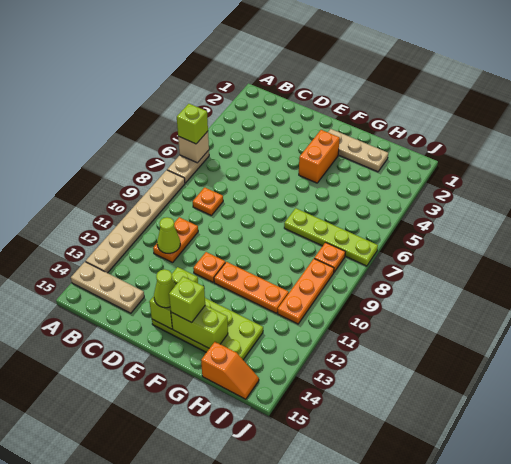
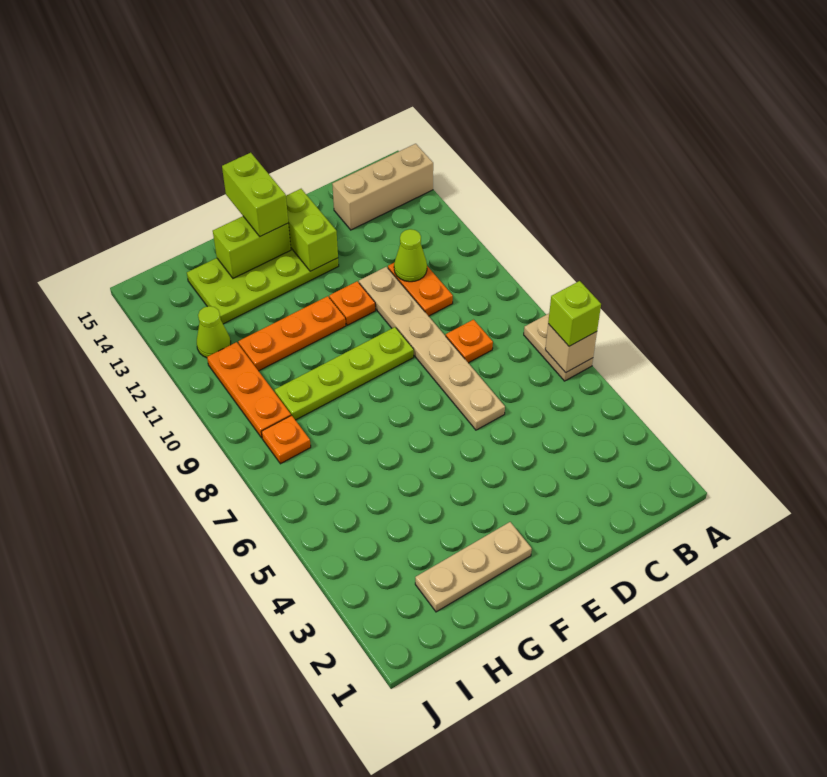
tan 1x6 plate [86,170,185,273] -> tan 1x6 plate moved to [359,267,505,430]
tan 1x3 plate [71,262,144,313] -> tan 1x3 brick [332,144,433,230]
lime 1x1 cone [154,269,175,308] -> lime 1x1 cone moved to [197,306,231,358]
orange 1x2 brick [299,130,340,183] -> none
lime 1x1 brick [169,276,205,322] -> lime 1x2 brick [222,153,288,237]
lime 1x4 plate [284,208,378,266] -> lime 1x4 plate moved to [275,327,414,420]
orange 1x2 slope [201,342,259,399] -> none

